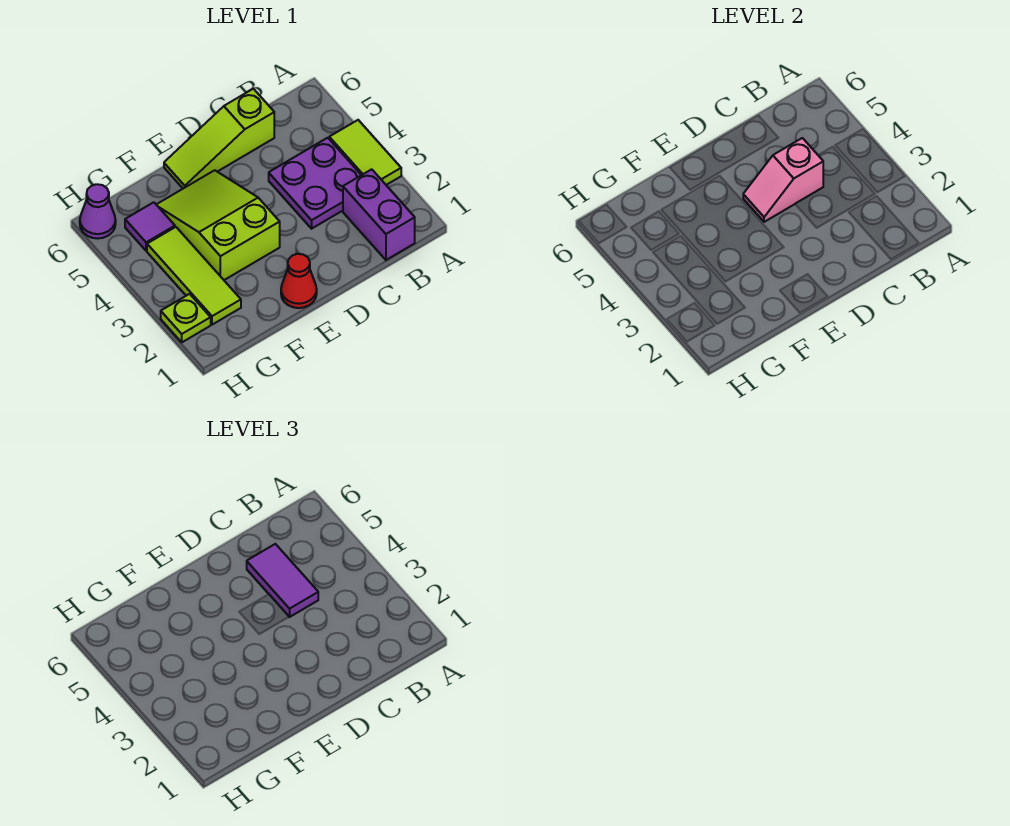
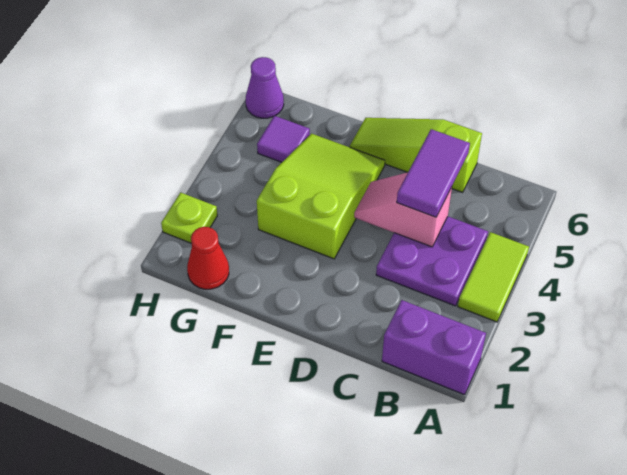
purple 1x2 brick [343,169,415,260] -> purple 1x2 brick turned to [382,300,486,395]
red 1x1 cone [281,254,317,308] -> red 1x1 cone moved to [187,227,229,289]
lime 1x3 tile [147,227,241,325] -> none

